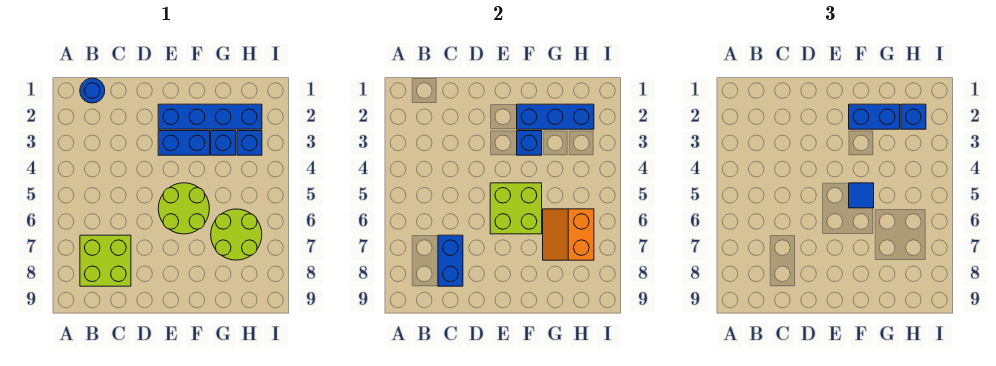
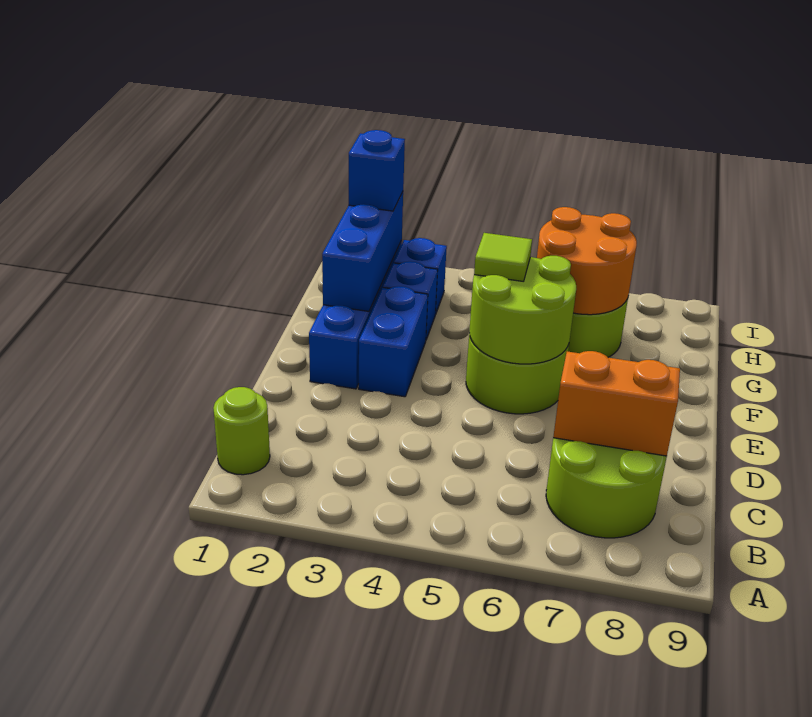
blue 1x1 round brick [80,78,105,103] -> lime 1x1 round brick [213,387,270,475]
lime 2x2 brick [80,235,131,286] -> lime 2x2 round brick [546,438,667,538]
blue 1x2 brick [438,235,463,286] -> orange 1x2 brick [553,351,680,456]
lime 2x2 brick [490,183,542,234] -> lime 2x2 round brick [469,256,576,364]
blue 1x2 brick [849,104,900,129] -> none
blue 1x1 brick [517,131,542,155] -> none
blue 1x1 tile [849,183,874,208] -> lime 1x1 tile [474,233,532,281]
orange 2x2 slope [543,209,594,260] -> orange 2x2 round brick [537,207,637,315]

